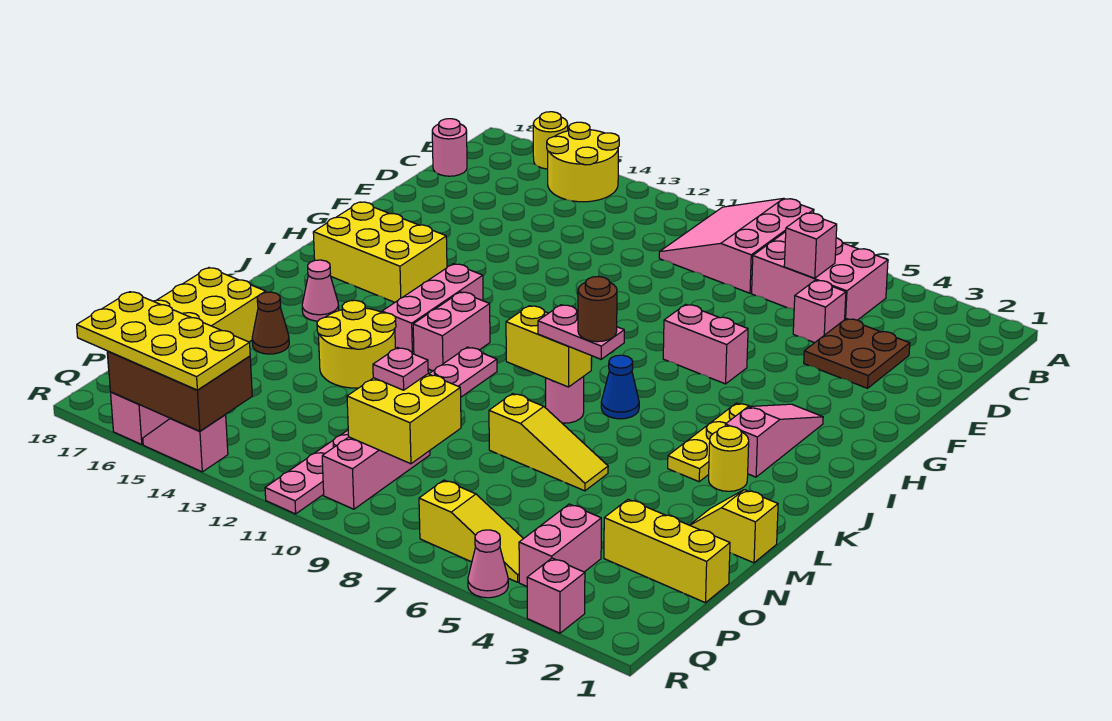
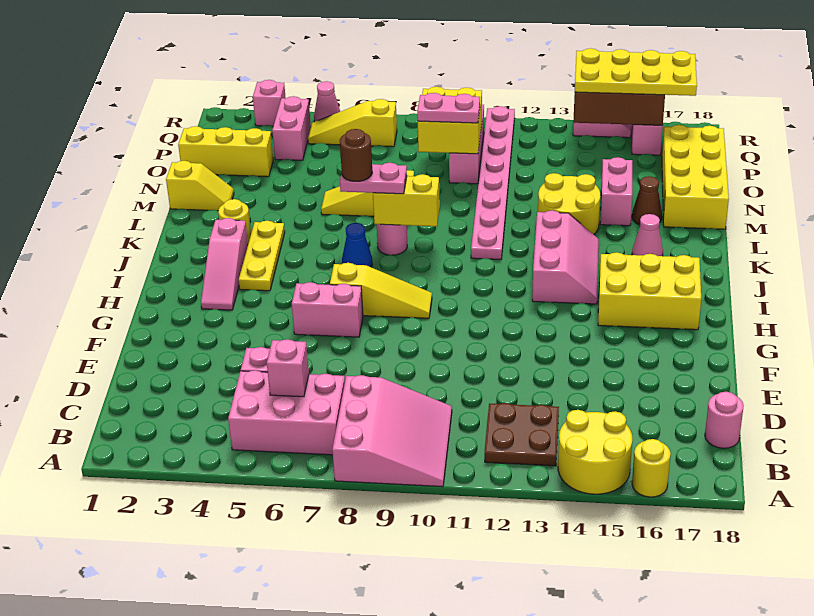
brown 2x2 plate [804,319,910,388] -> brown 2x2 plate moved to [485,403,559,466]
none -> yellow 1x3 slope [330,263,432,318]
pink 1x2 brick [413,292,490,371] -> pink 1x2 brick moved to [600,157,632,226]
pink 1x1 plate [373,348,428,390] -> pink 1x2 plate [417,93,480,123]

